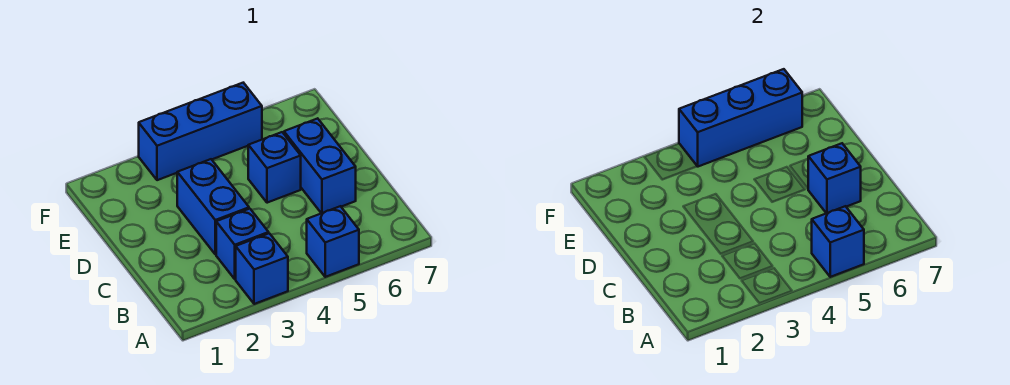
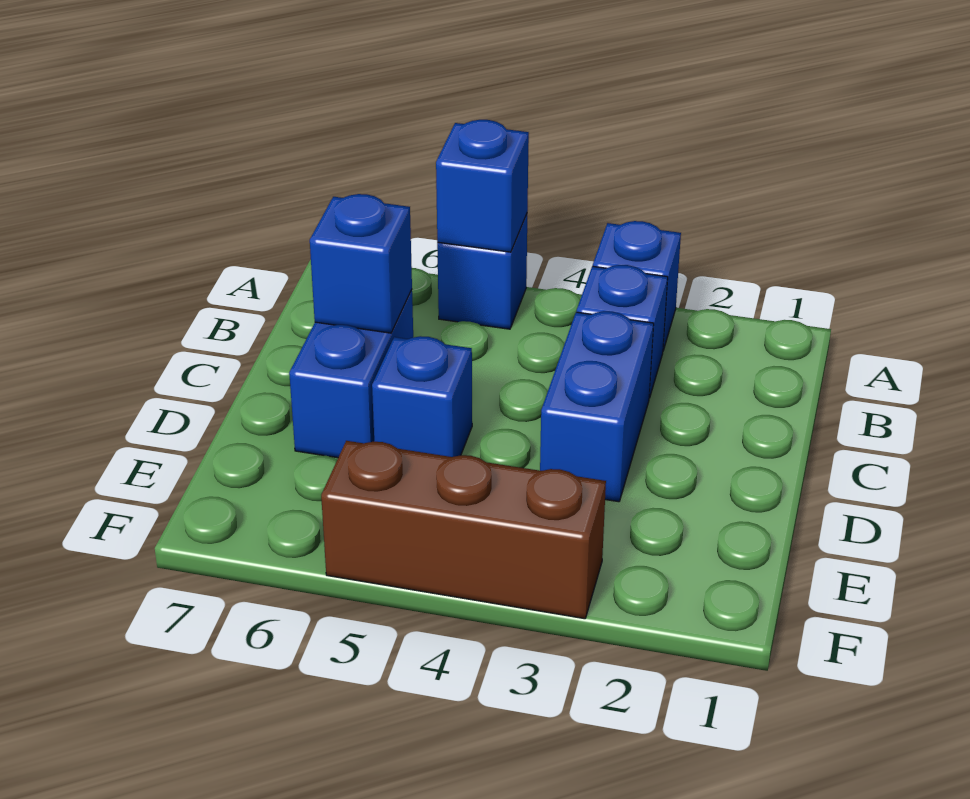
blue 1x3 brick [139,83,262,180] -> brown 1x3 brick [321,441,606,619]
blue 1x3 brick [679,69,802,167] -> none

